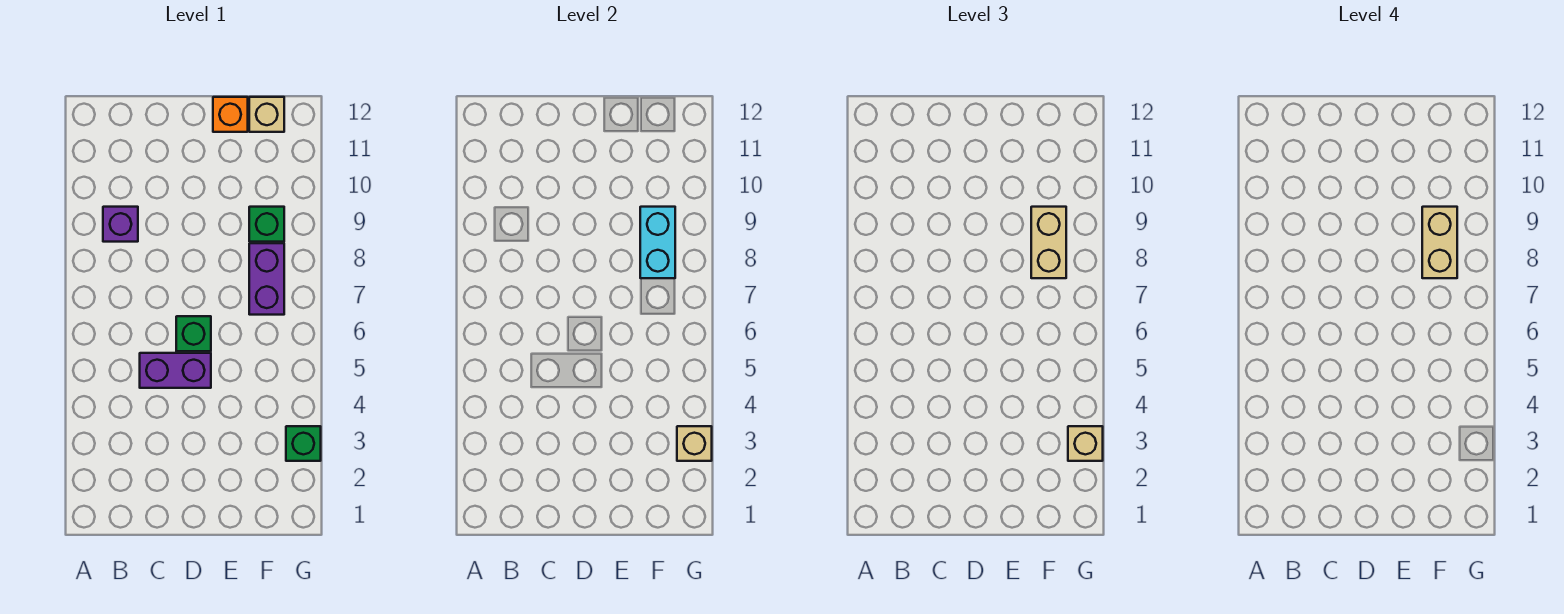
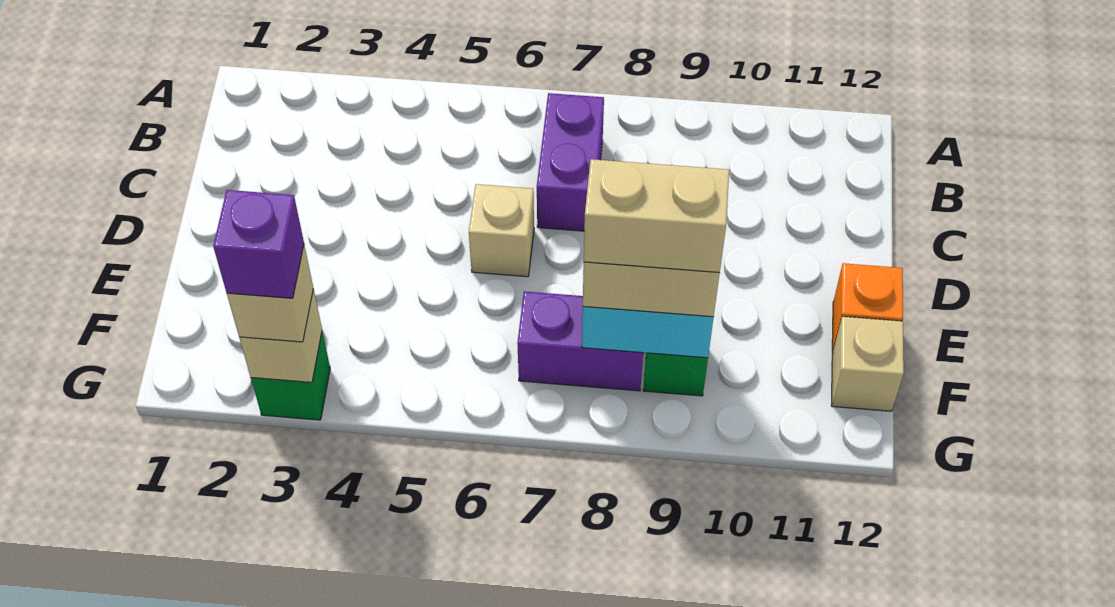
purple 1x1 brick [103,207,138,242] -> purple 1x1 brick moved to [213,190,304,298]
purple 1x2 brick [140,353,211,388] -> purple 1x2 brick moved to [537,93,604,231]
green 1x1 brick [176,316,211,351] -> tan 1x1 brick [469,184,534,277]

